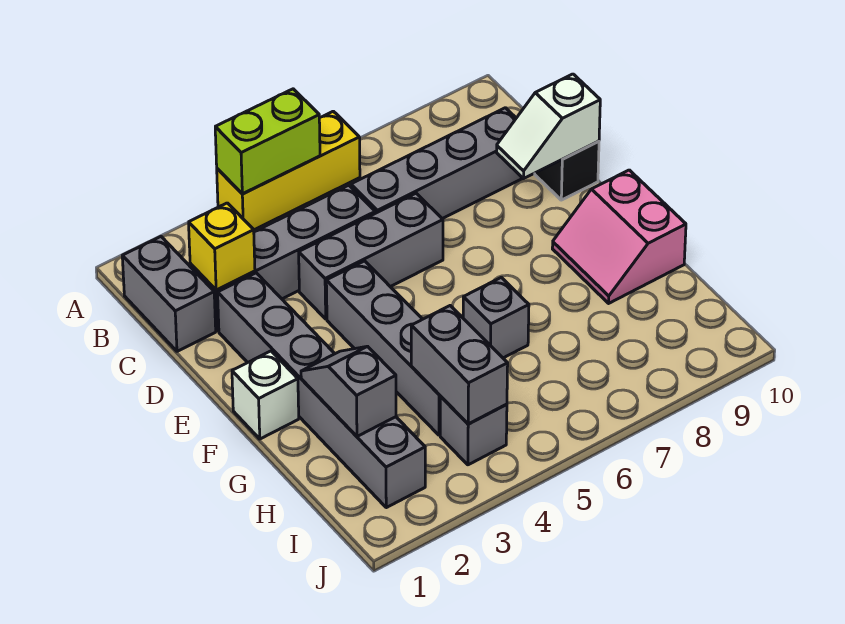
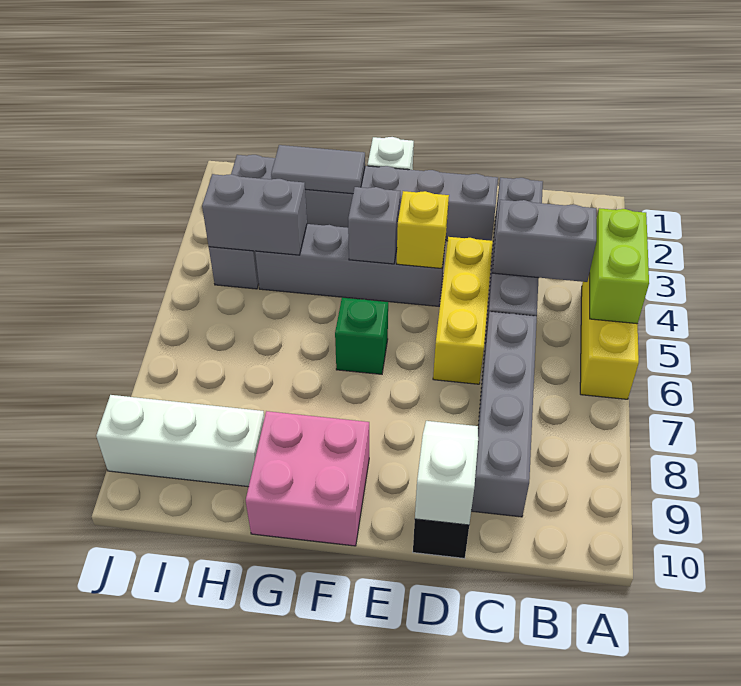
grey 1x2 brick [122,237,216,351] -> grey 1x2 brick moved to [493,200,596,282]
yellow 1x1 brick [189,203,255,290] -> yellow 1x1 brick moved to [397,191,449,268]
grey 1x3 brick [299,193,443,319] -> yellow 1x3 brick [433,237,493,384]
none -> green 1x1 brick [335,297,388,374]
pink 2x2 slope [552,170,686,303] -> pink 2x2 brick [246,411,369,546]
grey 1x2 slope [301,346,396,436] -> grey 1x2 tile [271,145,365,194]
grey 1x1 brick [463,277,529,358] -> grey 1x1 brick moved to [348,187,400,264]
none -> white 1x3 brick [96,395,264,487]

